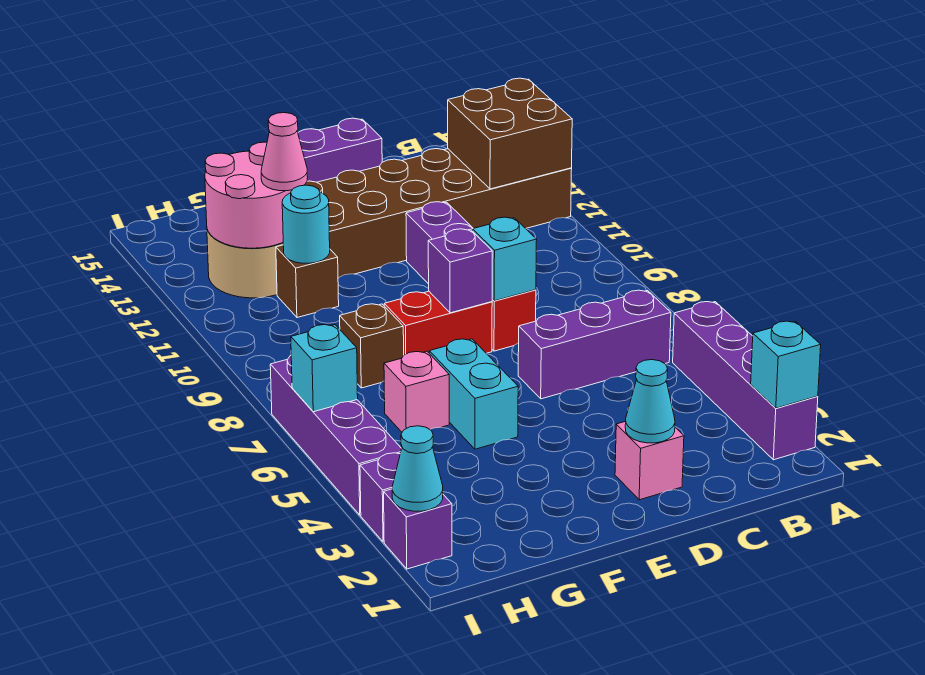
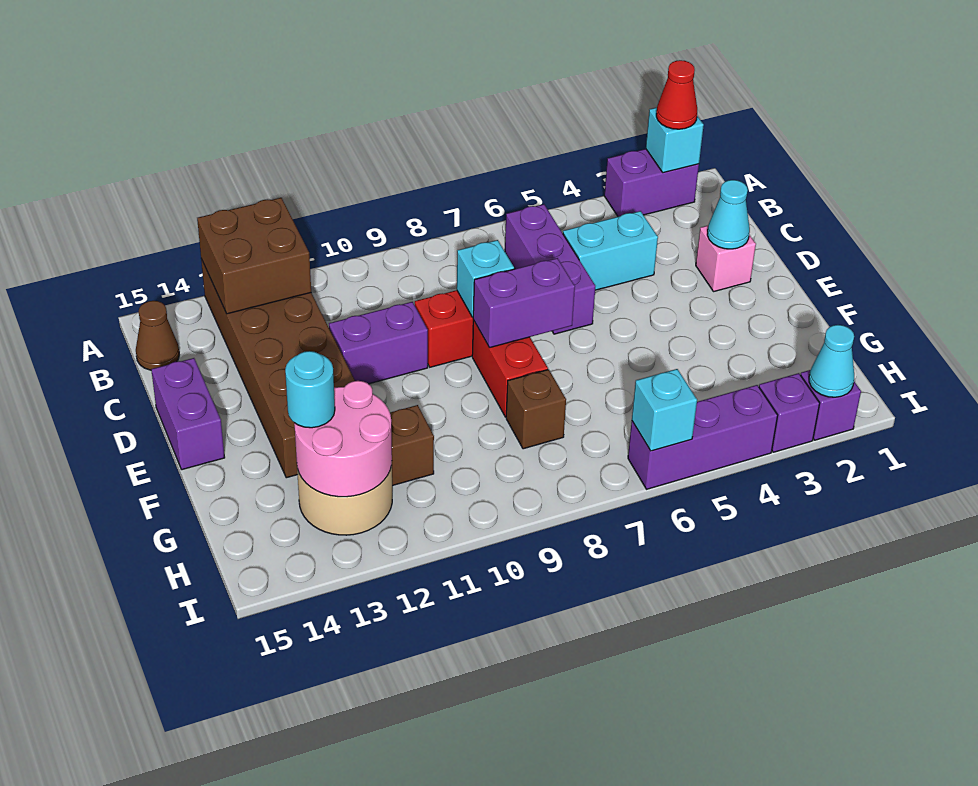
purple 1x4 brick [673,302,818,460] -> purple 1x2 brick [605,149,699,217]
none -> red 1x1 cone [656,60,697,129]
none -> brown 1x1 cone [136,301,179,370]
purple 1x1 brick [428,229,492,313] -> purple 1x2 brick [473,258,575,348]
cyan 1x2 brick [429,339,518,449] -> cyan 1x2 brick moved to [563,211,658,290]
pink 1x1 brick [384,351,449,432] -> none
cyan 1x1 round brick [282,185,330,263] -> cyan 1x1 round brick moved to [285,351,335,428]
pink 1x1 cone [261,113,308,191] -> none
purple 1x4 brick [270,356,402,515] -> purple 1x3 brick [628,385,778,489]

